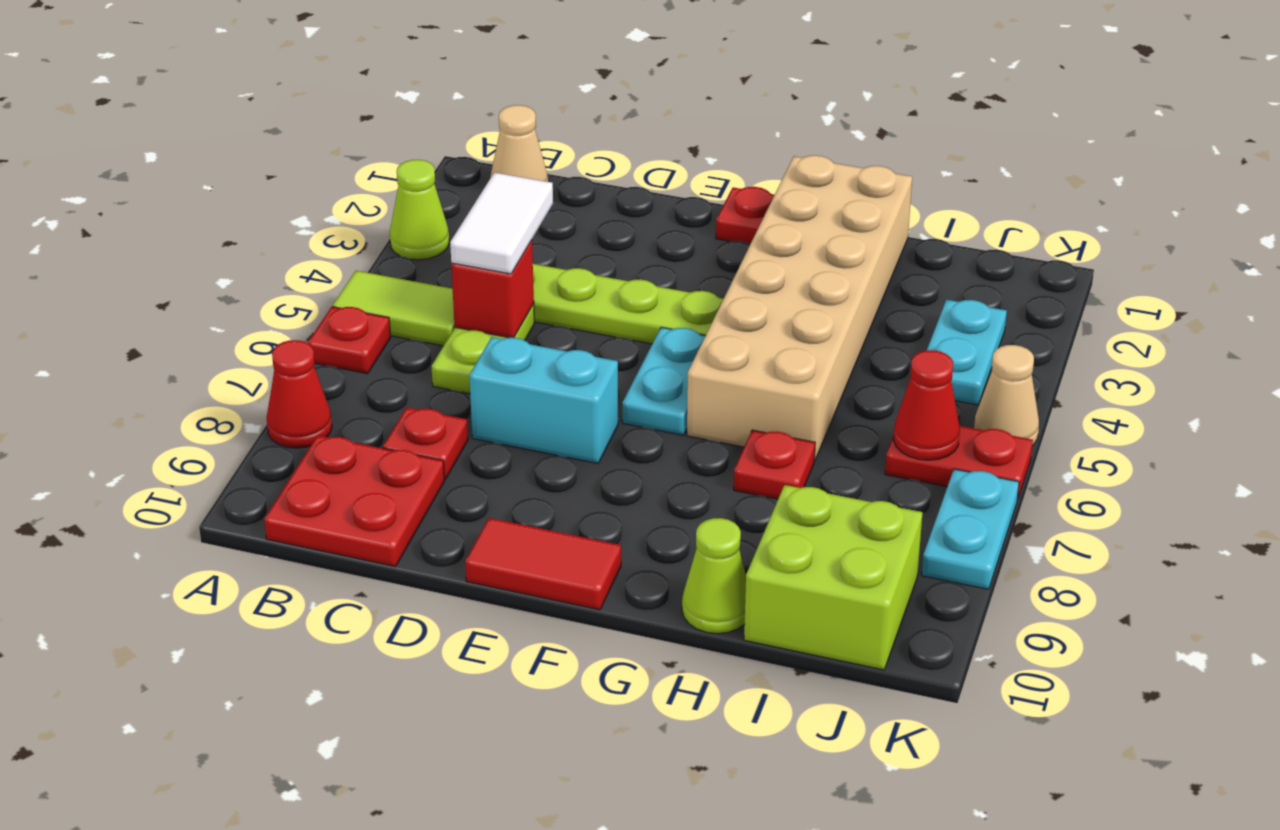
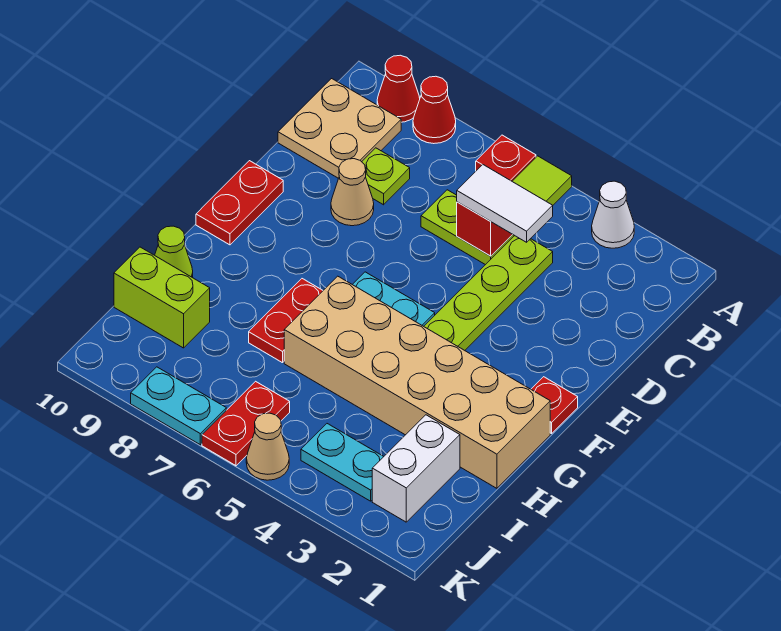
lime 1x1 cone [390,160,449,260] -> white 1x1 cone [592,181,634,248]
tan 1x1 cone [490,105,548,182] -> tan 1x1 cone moved to [331,159,374,226]
red 2x2 plate [264,435,444,567] -> tan 2x2 plate [278,79,401,178]
red 1x1 plate [383,407,468,479] -> lime 1x1 plate [362,148,410,205]
cyan 1x2 brick [469,337,618,463] -> none
red 1x2 tile [465,518,621,610] -> red 1x2 plate [196,161,283,245]
red 1x1 plate [734,430,815,499] -> red 1x2 plate [249,279,323,363]
none -> white 1x2 brick [372,415,460,522]
lime 2x2 brick [744,485,923,670] -> lime 1x2 brick [114,247,210,348]
red 1x1 cone [893,350,960,460] -> red 1x1 cone moved to [377,55,420,122]

